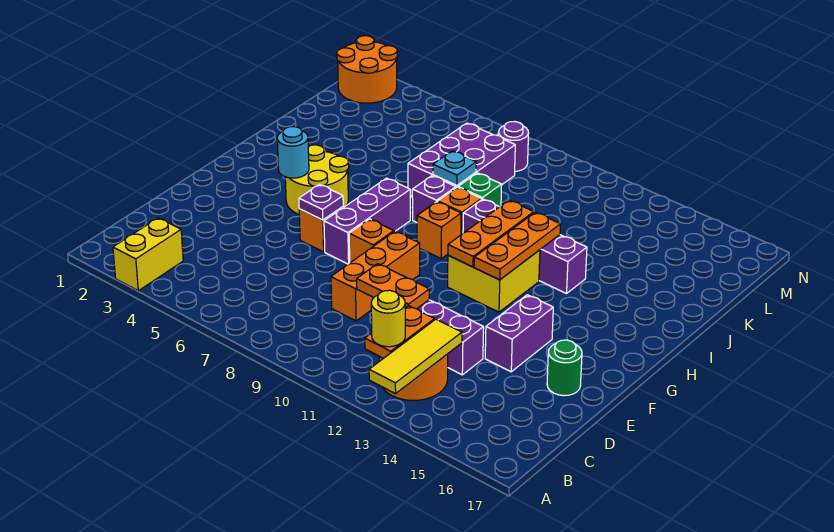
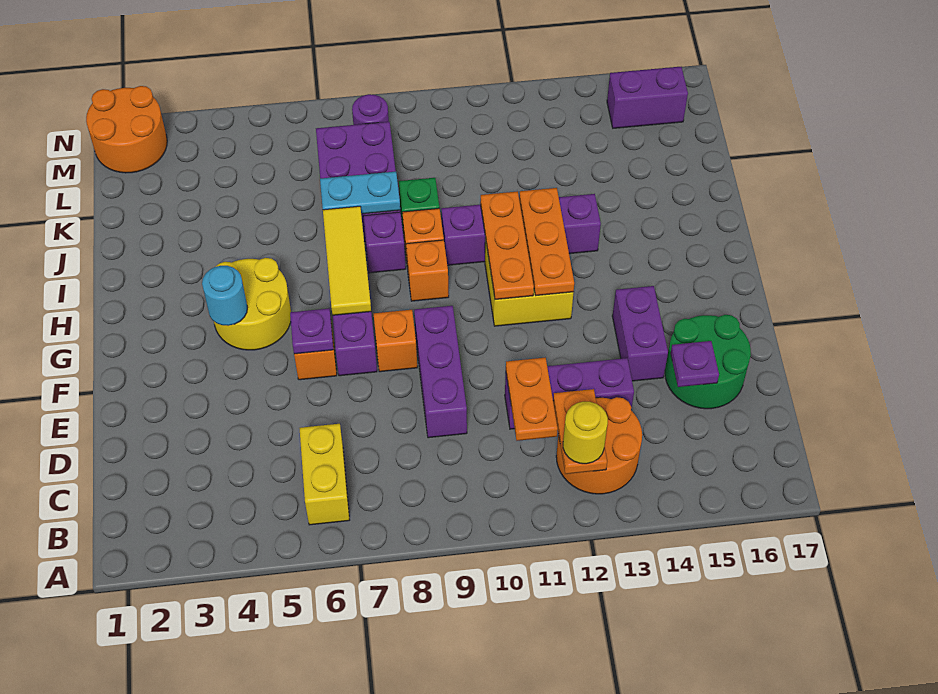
yellow 1x2 brick [113,218,183,291] -> yellow 1x2 brick moved to [299,424,349,525]
yellow 1x3 tile [369,319,462,394] -> yellow 1x3 tile moved to [323,206,371,315]
orange 1x3 brick [331,231,420,321] -> purple 1x3 brick [414,306,467,438]
orange 1x2 plate [357,264,429,309] -> orange 1x2 plate turned to [506,358,558,441]
none -> purple 1x1 plate [671,341,719,387]
green 1x1 round brick [547,340,582,396] -> green 2x2 round brick [665,315,751,409]
cyan 1x1 plate [433,151,476,186] -> cyan 1x2 plate [320,172,400,214]
none -> purple 1x2 brick [607,67,688,128]

